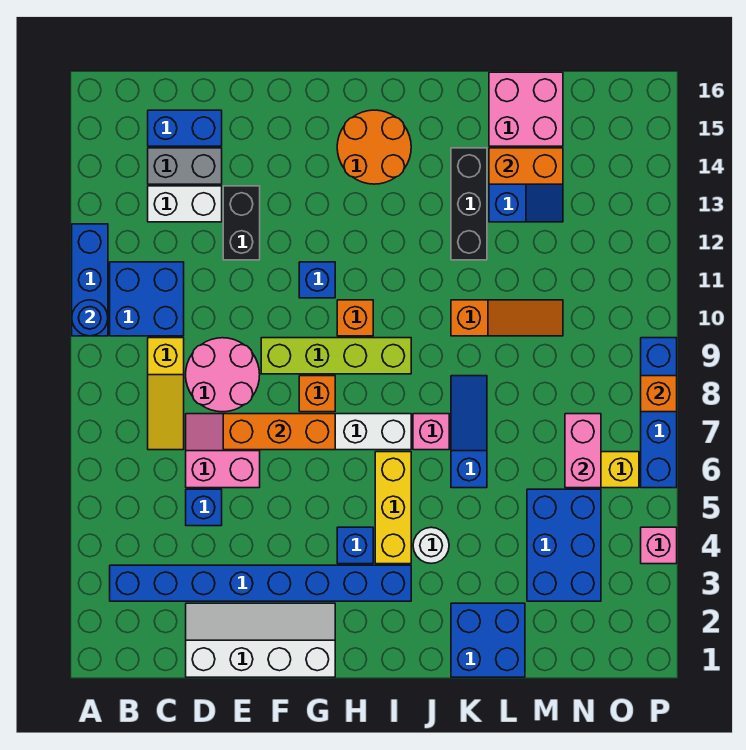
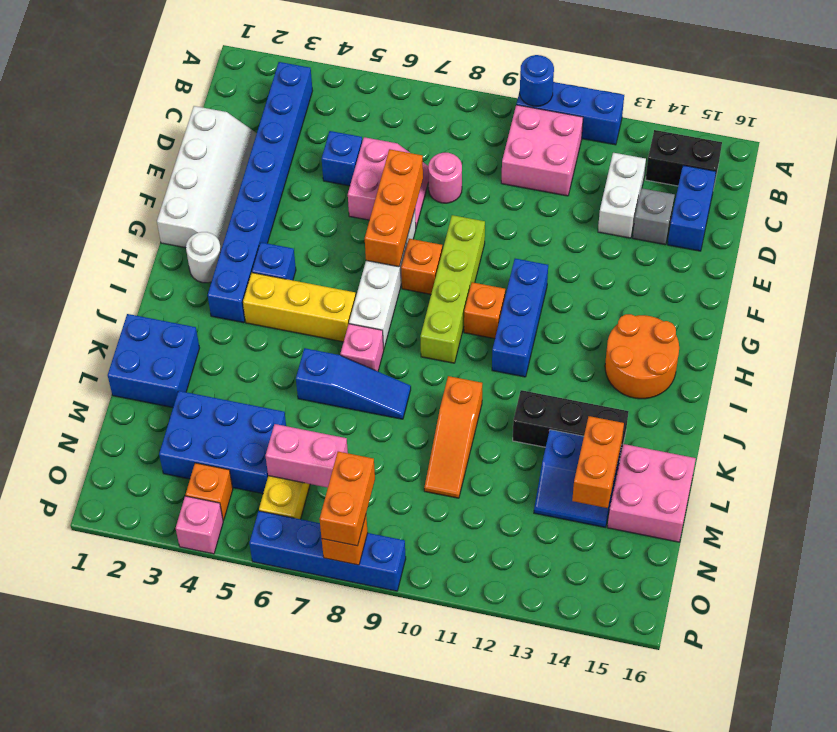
blue 2x2 brick [110,262,184,336] -> pink 2x2 brick [501,105,583,196]
yellow 1x3 slope [148,338,184,450] -> none
grey 1x2 brick [148,148,222,184] -> grey 1x1 brick [633,188,675,245]
pink 2x2 round brick [186,338,260,412] -> pink 1x1 round brick [428,153,462,203]
black 1x2 brick [223,186,260,260] -> black 1x2 brick moved to [646,130,722,186]
blue 1x1 brick [299,262,335,298] -> blue 1x3 brick [492,259,548,377]
white 1x1 round brick [413,527,449,563] -> white 1x1 round brick moved to [186,232,221,283]
none -> orange 1x1 brick [186,463,233,521]
none -> orange 1x2 brick [320,452,375,546]

